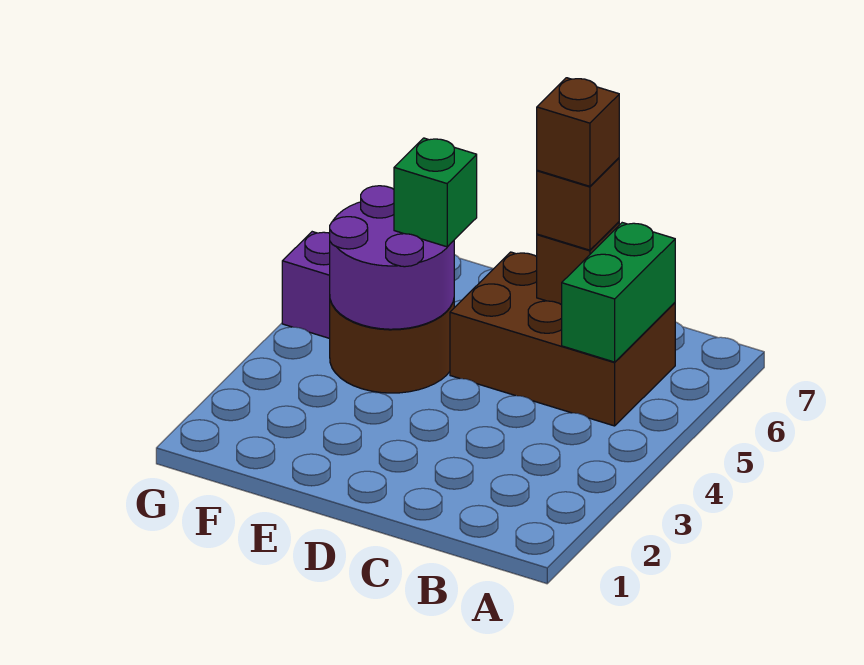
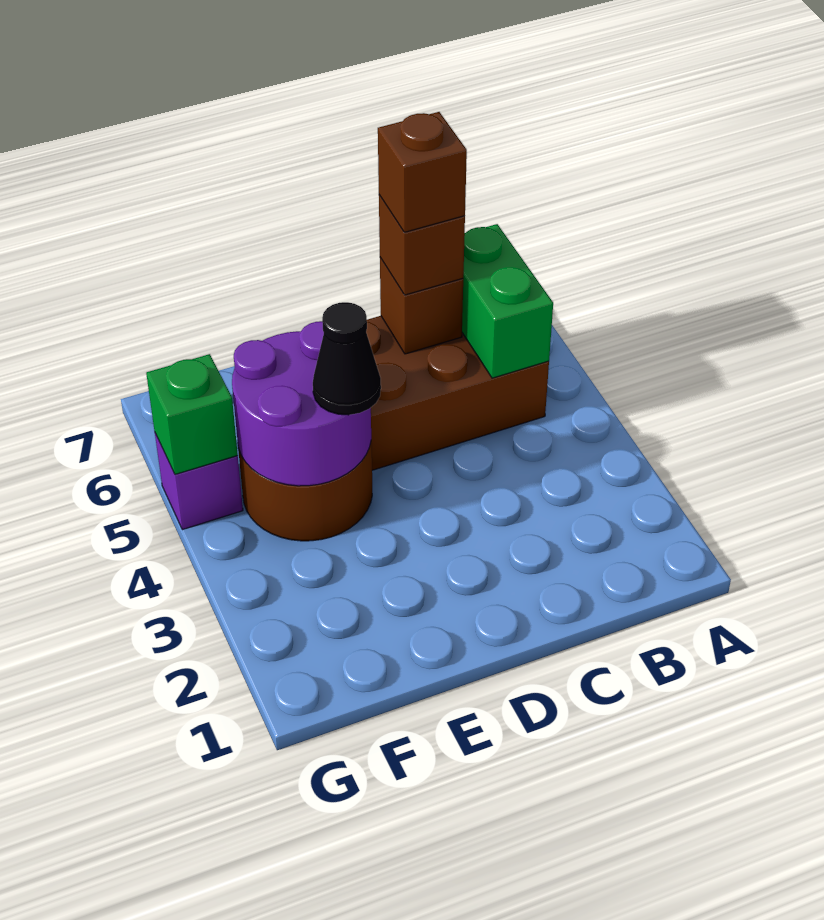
none -> black 1x1 cone [313,302,381,415]
green 1x1 brick [394,138,477,247] -> green 1x1 brick moved to [146,354,238,474]

